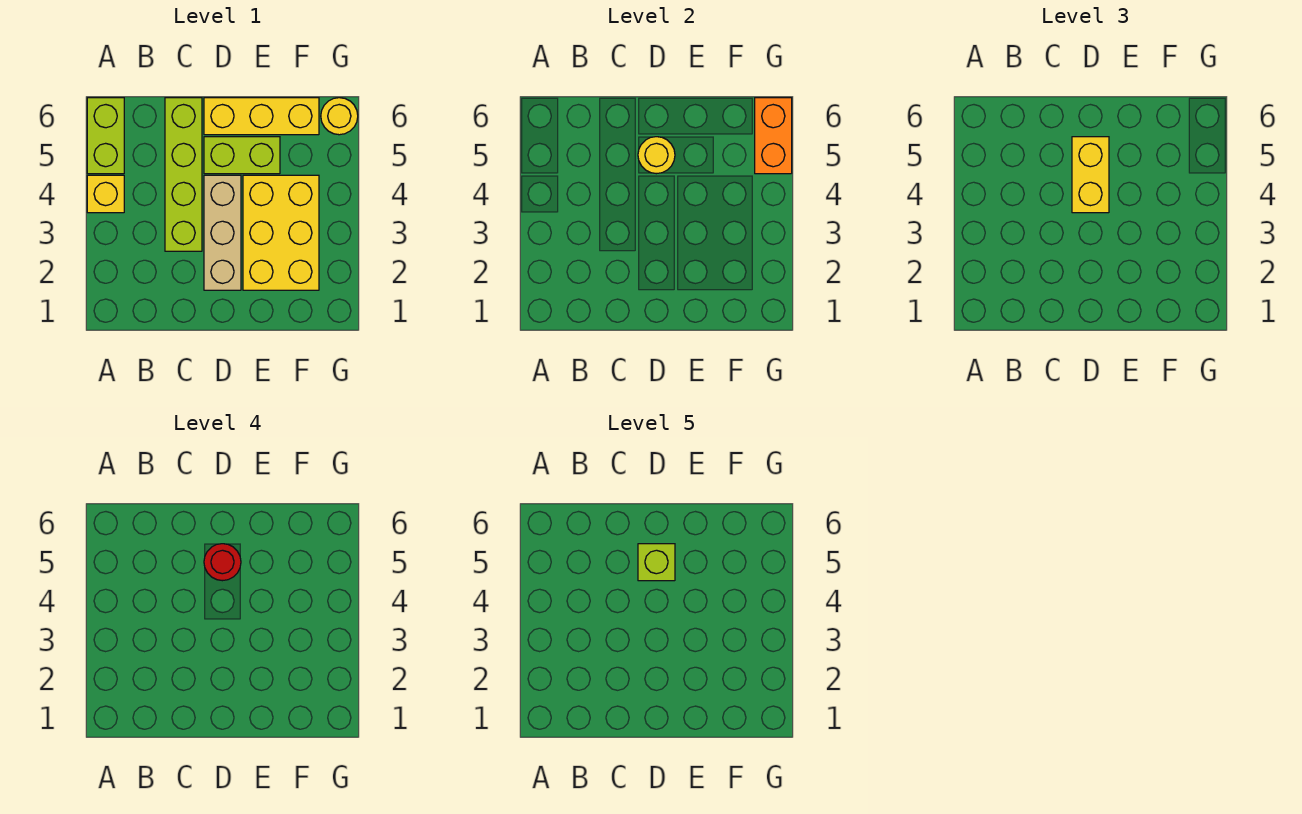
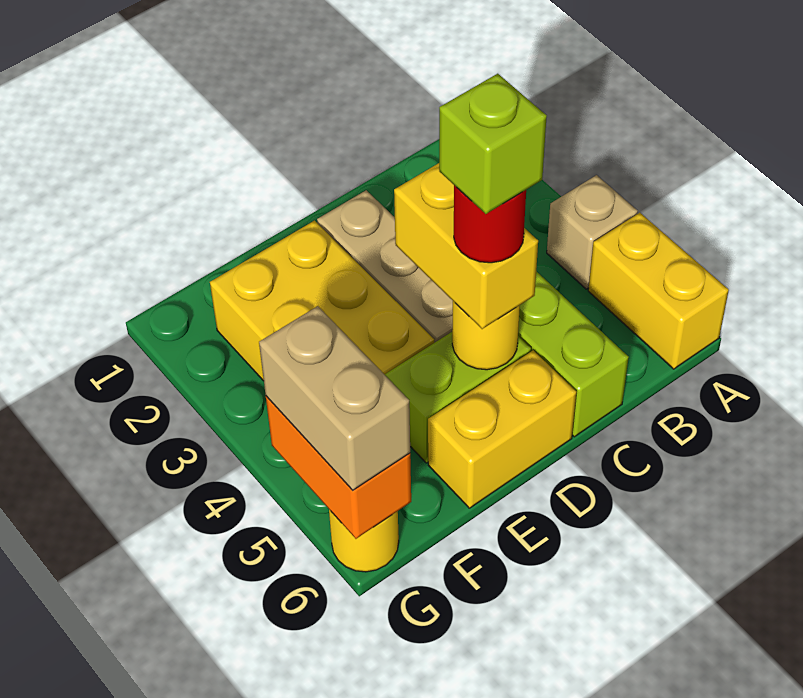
yellow 1x1 brick [87,175,124,213] -> tan 1x1 brick [547,175,638,289]
lime 1x2 brick [87,98,124,174] -> yellow 1x2 brick [588,213,729,369]
yellow 1x3 brick [204,98,319,135] -> yellow 1x2 brick [428,350,576,508]
none -> tan 1x2 brick [259,306,410,490]

